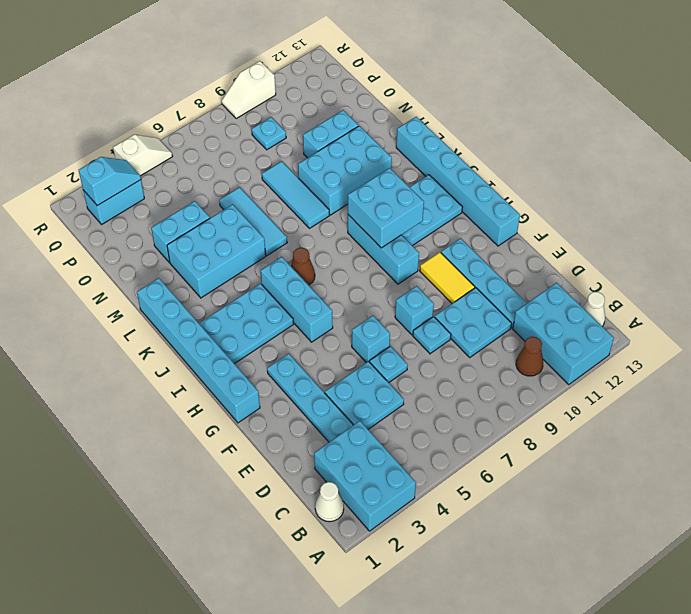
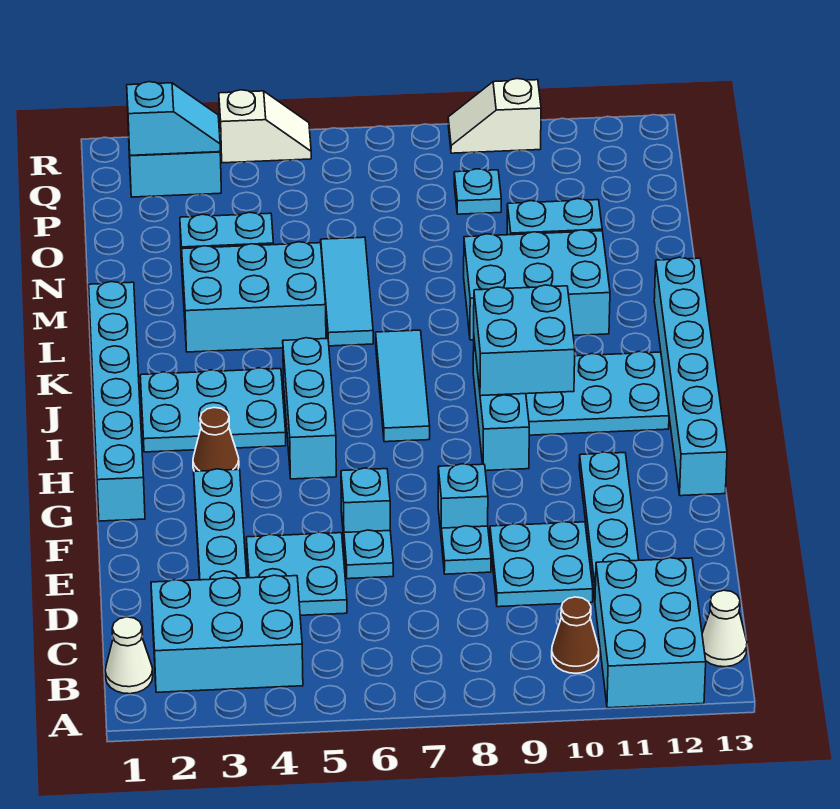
cyan 2x3 brick [314,421,416,531] -> cyan 2x3 brick turned to [151,575,303,692]
yellow 1x2 tile [420,252,475,303] -> none
brown 1x1 cone [291,248,315,285] -> brown 1x1 cone moved to [193,408,239,471]
cyan 1x3 tile [262,161,329,228] -> cyan 1x3 tile moved to [376,330,430,442]

